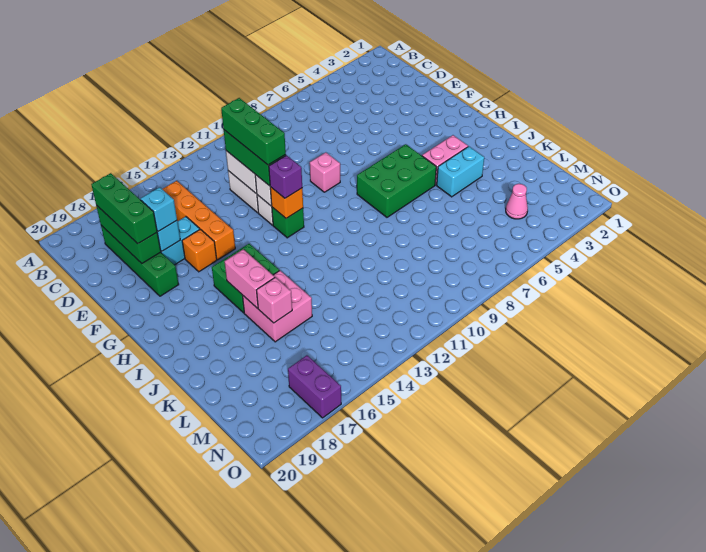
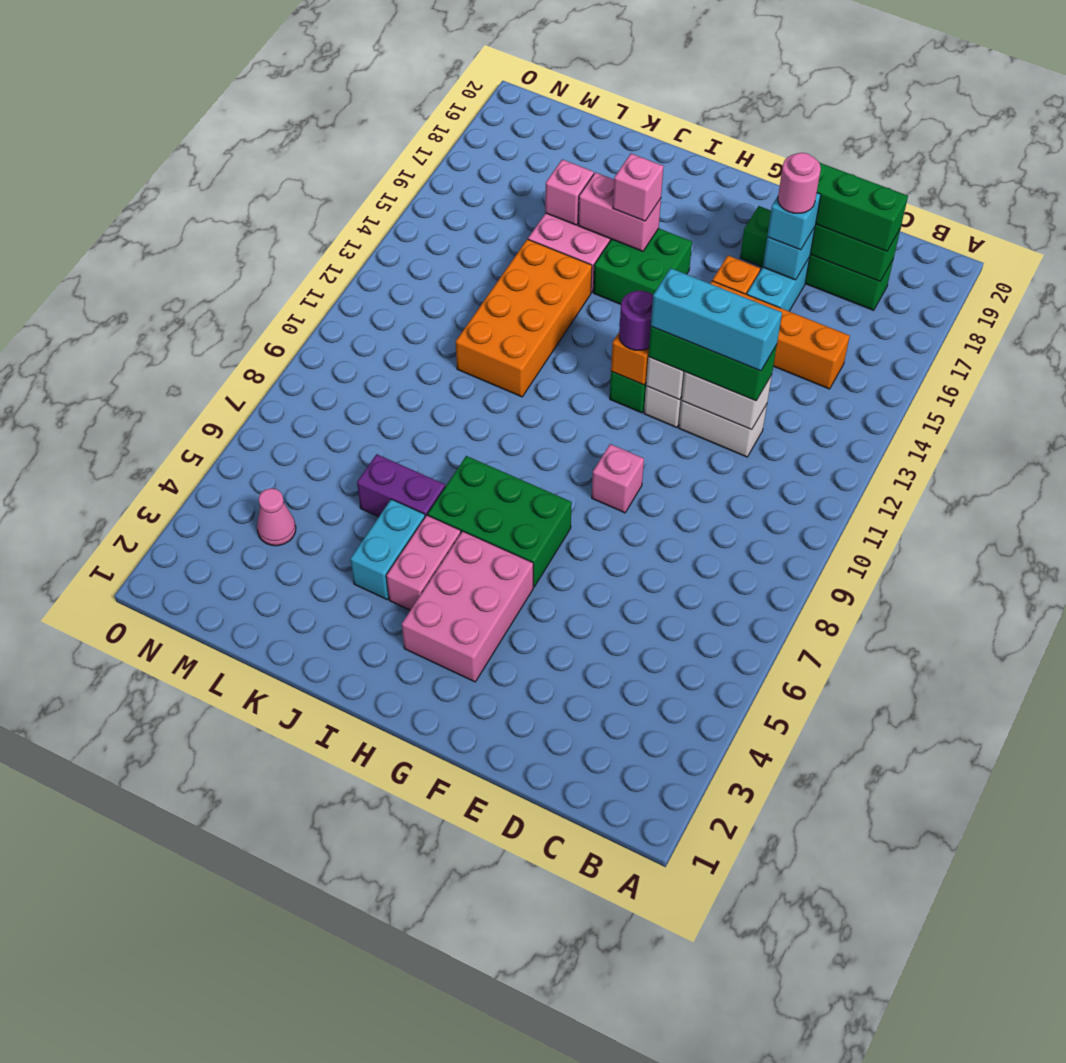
green 1x3 brick [221,98,286,165] -> cyan 1x3 brick [651,268,782,371]
none -> pink 1x1 round brick [778,153,821,213]
none -> pink 2x3 brick [402,531,533,682]
purple 1x1 brick [269,155,302,198] -> purple 1x1 round brick [619,291,653,350]
green 2x3 brick [357,144,436,217] -> green 2x3 brick turned to [428,456,572,587]
none -> pink 1x1 brick [613,154,664,221]
none -> orange 2x4 brick [456,239,592,397]
purple 1x2 brick [288,355,341,418] -> purple 1x2 brick moved to [357,454,445,517]

